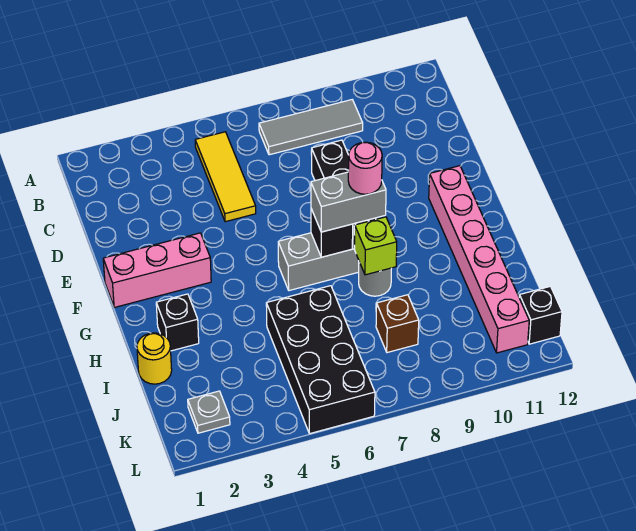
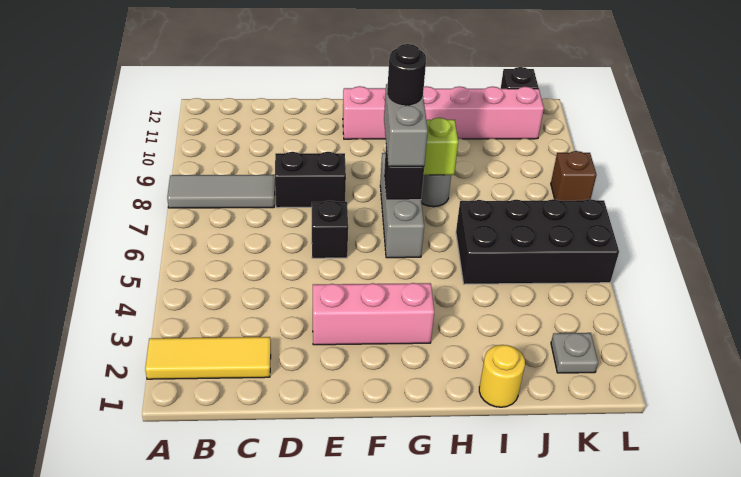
yellow 1x3 tile [195,132,256,222] -> yellow 1x3 tile moved to [145,337,271,379]
grey 1x3 tile [259,100,363,155] -> grey 1x3 tile turned to [167,175,275,208]
pink 1x3 brick [103,233,211,308] -> pink 1x3 brick turned to [313,283,434,345]
pink 1x1 round brick [348,142,382,194] -> black 1x1 round brick [387,44,426,106]
black 1x1 brick [156,294,199,351] -> black 1x1 brick moved to [312,201,348,258]
brown 1x1 brick [376,295,419,353] -> brown 1x1 brick moved to [551,151,596,201]

